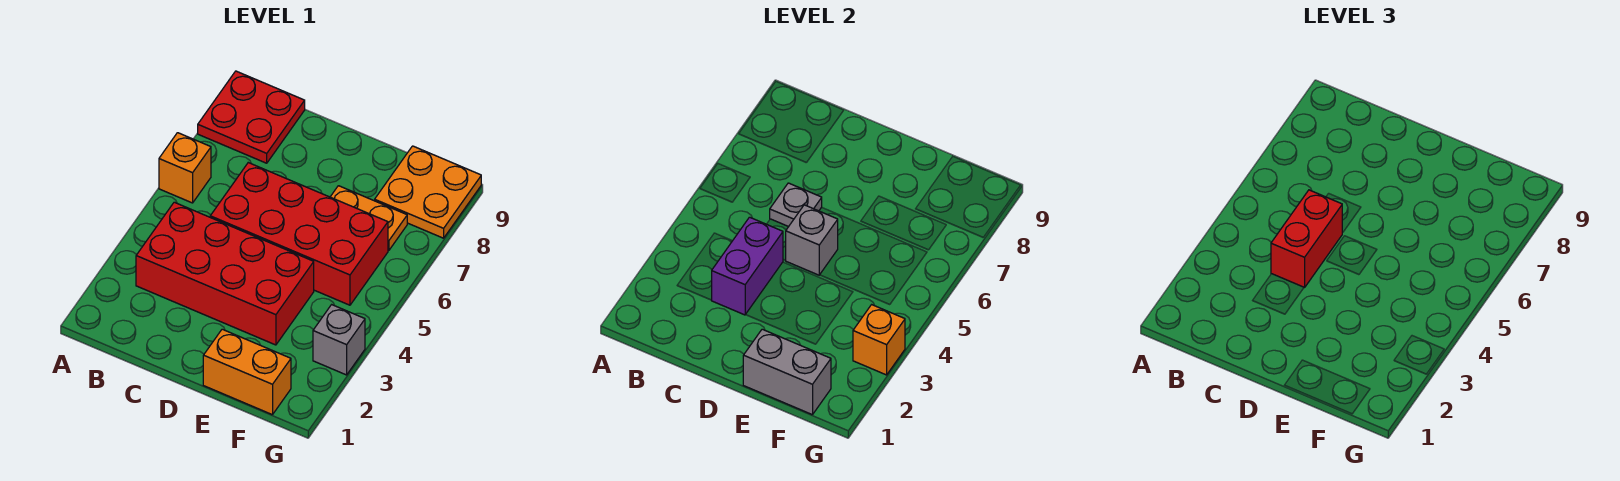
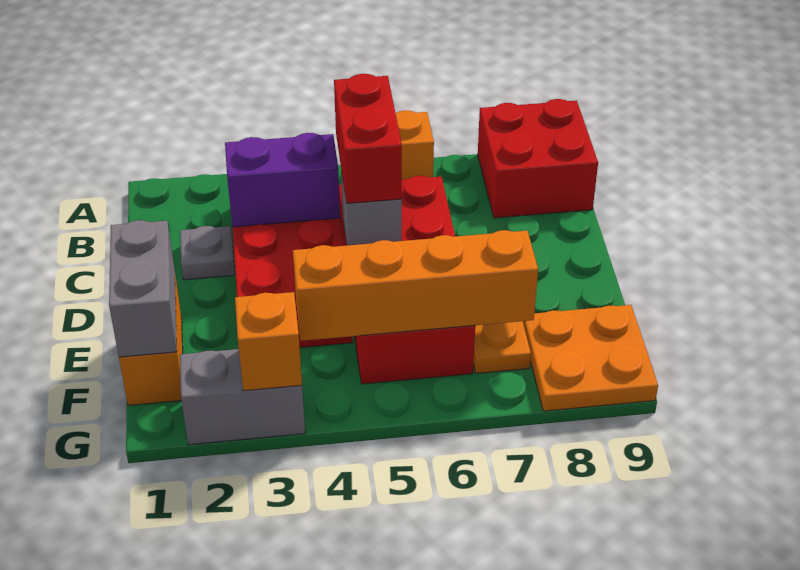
red 2x2 plate [198,71,305,163] -> red 2x2 brick [478,99,598,218]
red 1x2 brick [1271,190,1342,288] -> red 1x2 brick turned to [334,74,402,204]
grey 1x1 plate [770,183,822,227] -> grey 1x1 plate moved to [180,226,235,280]
none -> orange 1x4 brick [293,230,538,341]
grey 1x1 brick [313,305,365,375] -> grey 1x2 brick [180,349,305,445]

